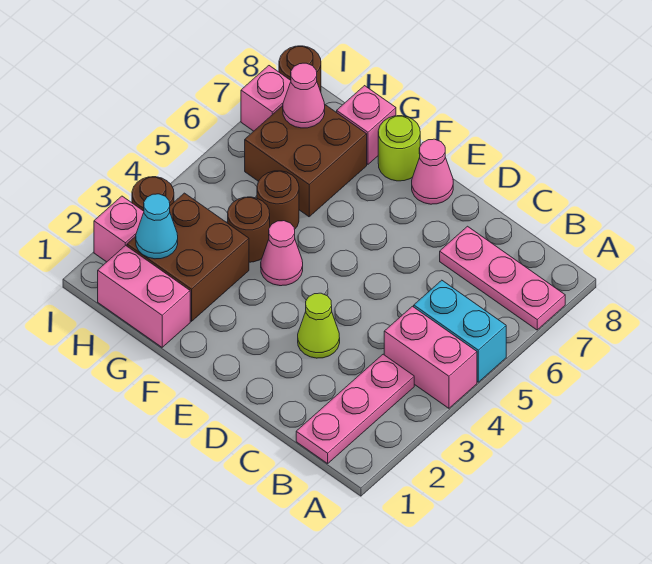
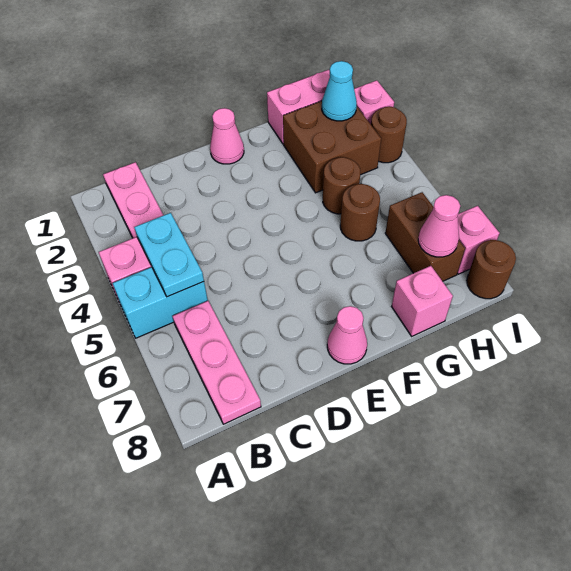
pink 1x3 plate [440,226,565,330] -> pink 1x3 plate turned to [172,301,261,424]
none -> cyan 1x2 plate [134,213,204,297]
lime 1x1 cone [298,293,340,358] -> none
pink 1x1 cone [261,221,303,286] -> pink 1x1 cone moved to [210,108,244,164]
lime 1x1 round brick [378,116,420,181] -> none
brown 2x2 brick [245,105,367,217] -> brown 1x2 brick [385,192,465,281]

